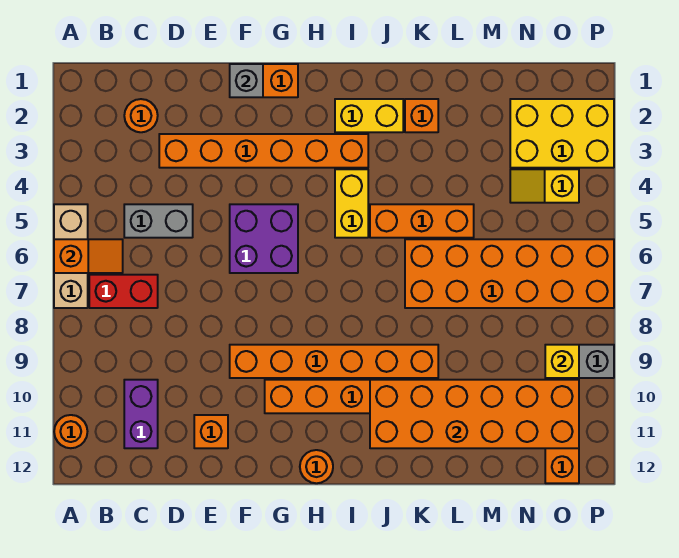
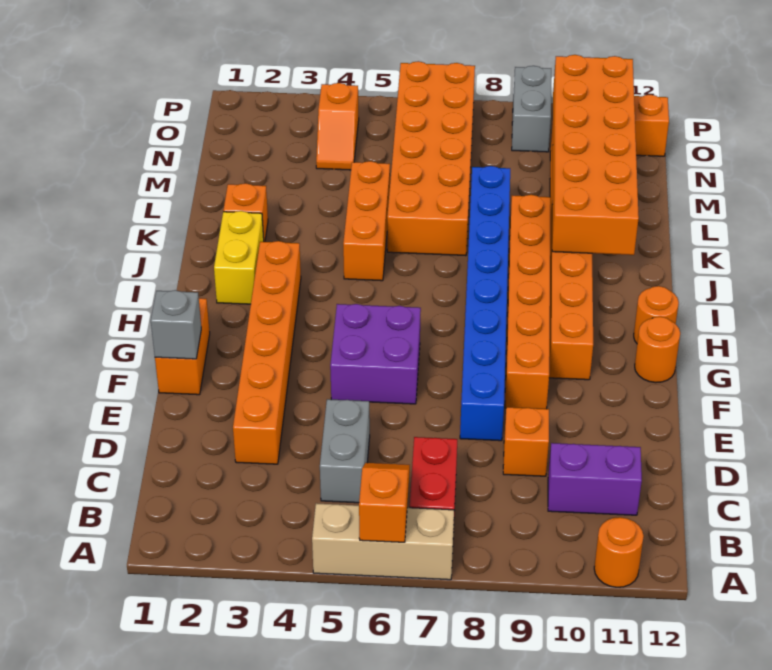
orange 1x1 round brick [124,99,158,132] -> orange 1x1 round brick moved to [635,317,680,383]
none -> blue 1x8 brick [460,166,510,441]
orange 1x1 brick [194,415,228,448] -> orange 1x1 brick moved to [503,407,549,476]
yellow 1x2 brick [335,169,368,238] -> none
yellow 2x3 brick [510,99,614,168] -> none
yellow 1x2 slope [510,169,579,203] -> orange 1x2 slope [316,83,359,170]
yellow 1x1 brick [545,345,579,378] -> none

